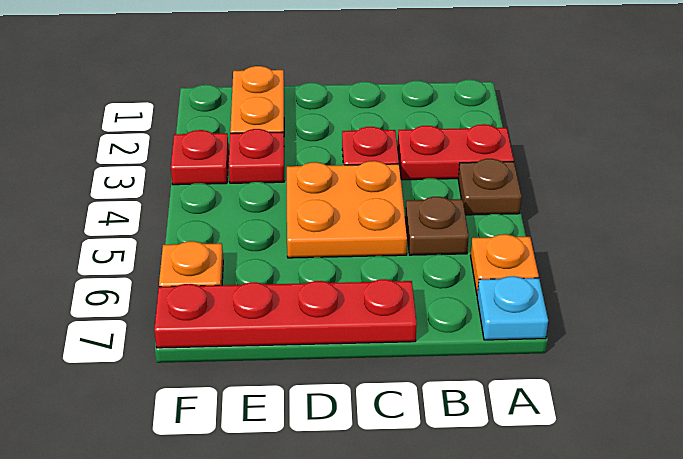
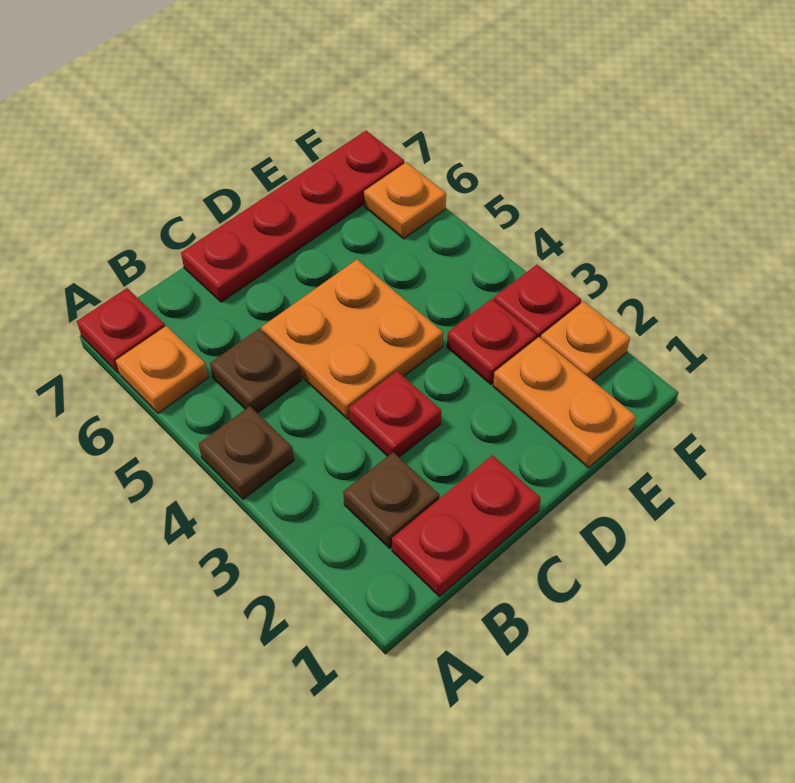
red 1x2 plate [398,124,514,180] -> red 1x2 plate moved to [392,455,541,596]
cyan 1x1 plate [477,276,548,340] -> red 1x1 plate [77,288,165,373]
none -> brown 1x1 plate [343,452,439,548]
none -> orange 1x1 plate [541,301,630,380]

